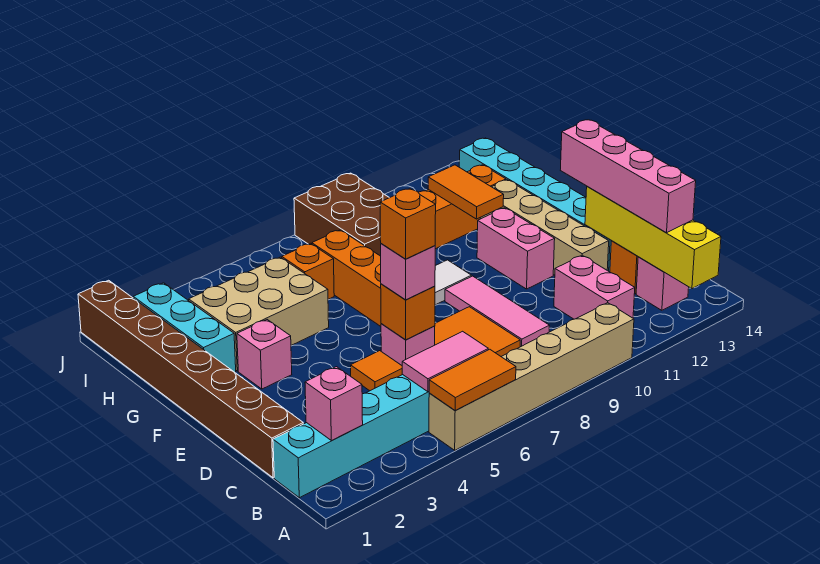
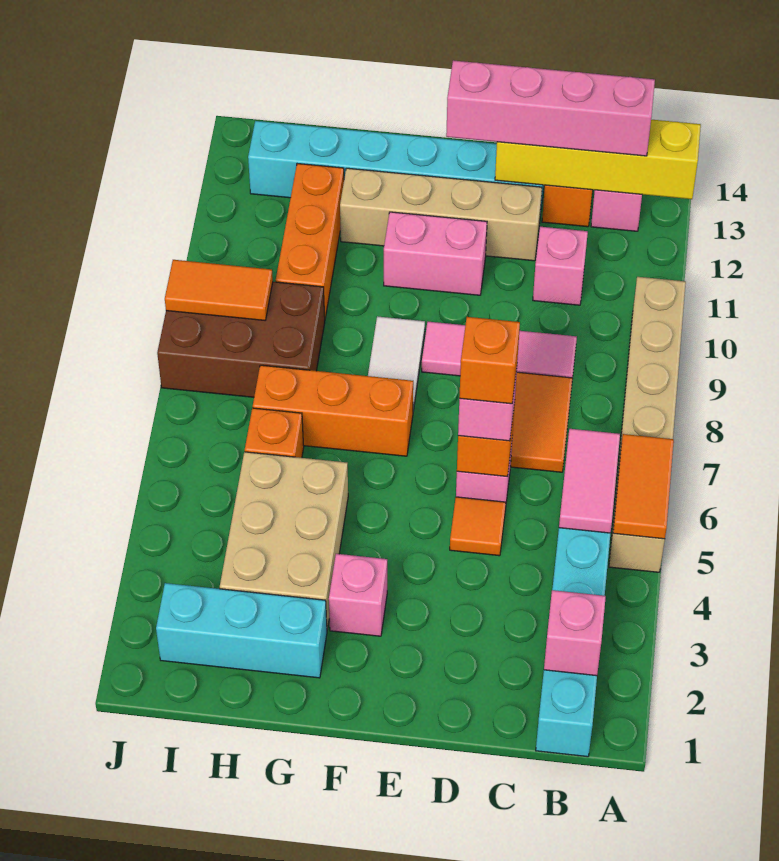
pink 1x2 brick [554,255,635,319] -> pink 1x1 brick [533,227,588,305]
brown 1x8 brick [78,280,303,478] -> none
orange 1x2 tile [428,165,504,219] -> orange 1x2 tile moved to [165,260,273,320]

